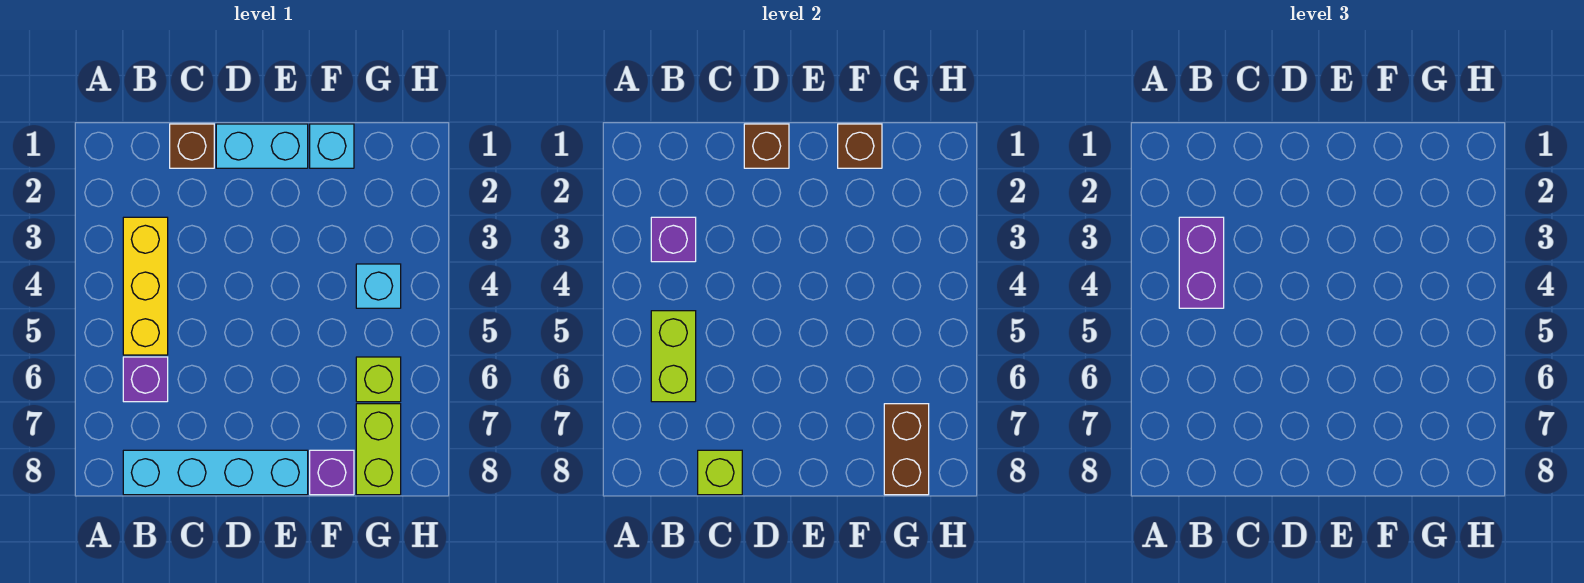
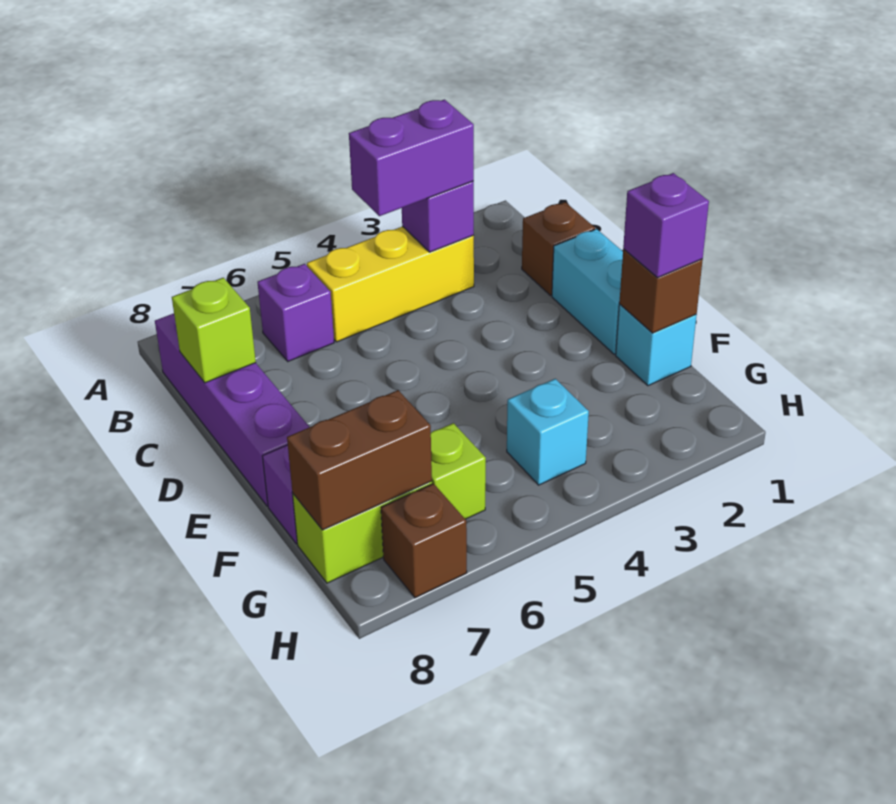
lime 1x2 brick [651,311,696,402] -> none
cyan 1x4 brick [123,450,308,495] -> purple 1x4 brick [155,313,309,506]
brown 1x1 brick [744,124,789,168] -> brown 1x1 brick moved to [381,484,467,598]
none -> purple 1x1 brick [623,173,709,278]

